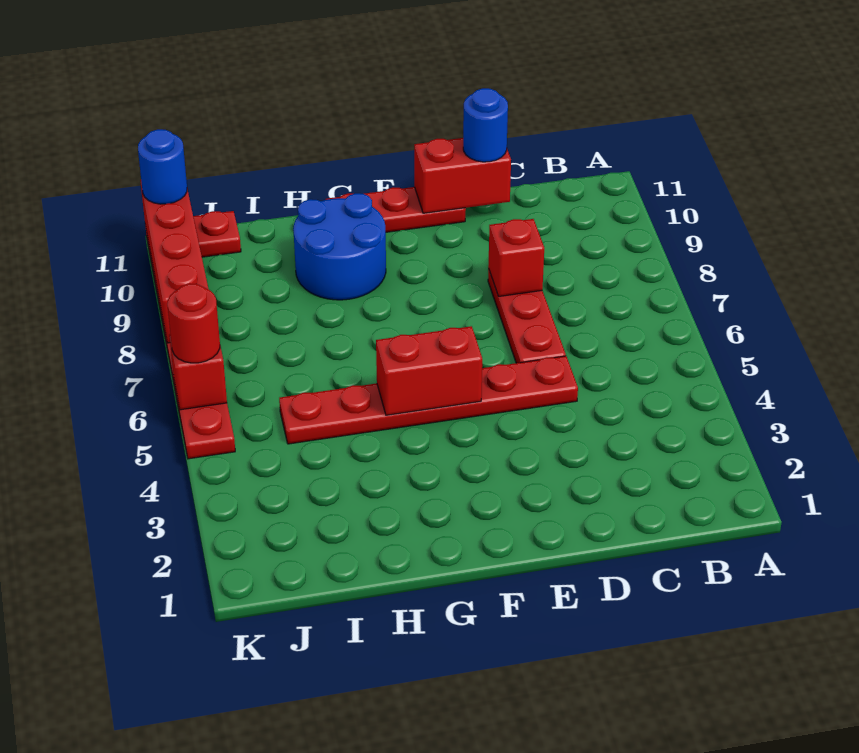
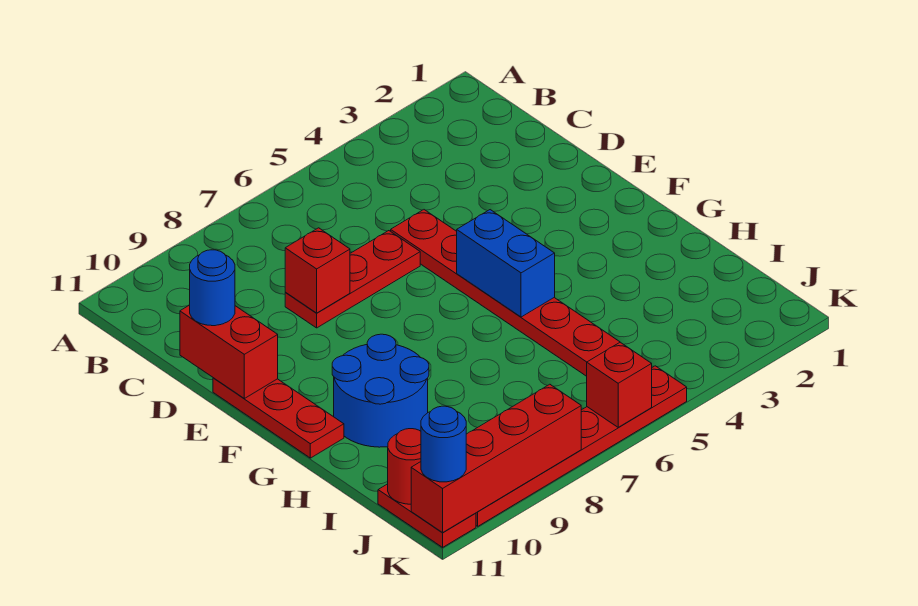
red 1x2 brick [376,326,482,415] -> blue 1x2 brick [457,210,555,317]
red 1x1 round brick [167,284,220,363] -> red 1x1 round brick moved to [388,429,421,504]

